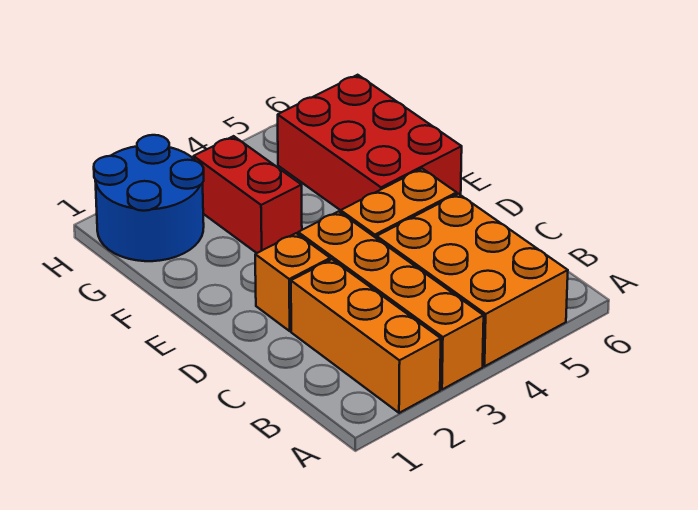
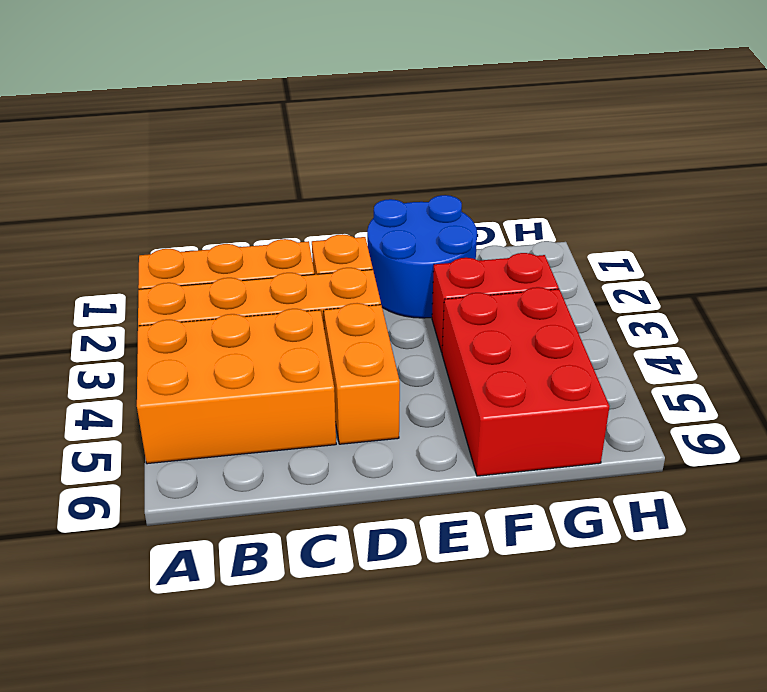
red 2x3 brick [278,75,462,210] -> red 2x3 brick turned to [442,287,610,476]
blue 2x2 round brick [94,135,204,261] -> blue 2x2 round brick moved to [367,195,477,318]

